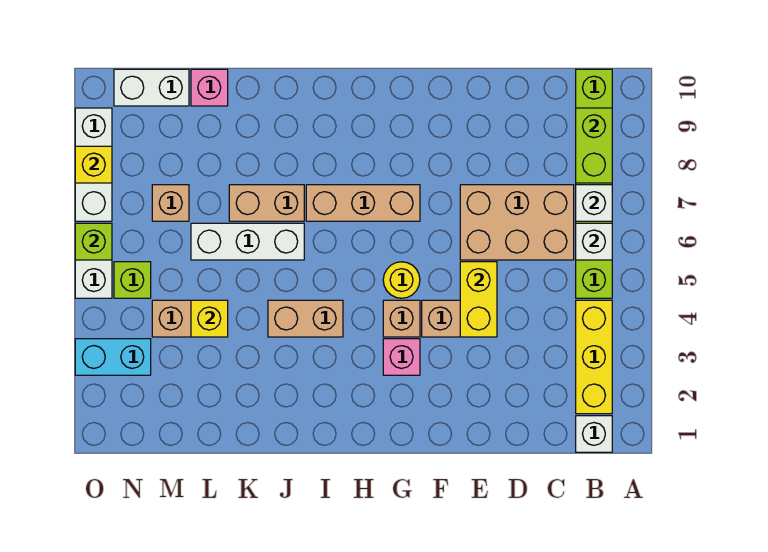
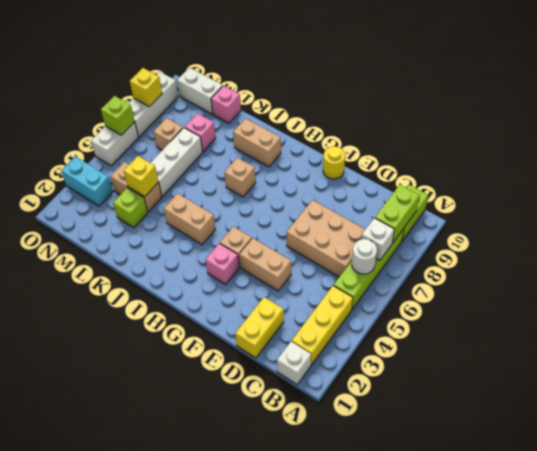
white 1x1 brick [576,223,612,260] -> white 1x1 round brick [352,239,377,274]
yellow 1x2 brick [460,262,497,337] -> yellow 1x2 brick moved to [235,297,284,358]
yellow 1x1 round brick [383,262,420,298] -> yellow 1x1 round brick moved to [323,146,345,179]
tan 1x3 brick [306,185,420,221] -> tan 1x1 brick [224,158,256,197]
white 1x3 brick [191,223,304,260] -> white 1x3 brick turned to [151,128,203,196]
tan 1x2 brick [229,185,304,221] -> tan 1x2 brick moved to [233,118,281,167]
none -> pink 1x1 brick [184,113,216,152]
lime 1x1 brick [114,262,151,298] -> lime 1x1 brick moved to [113,188,148,228]

